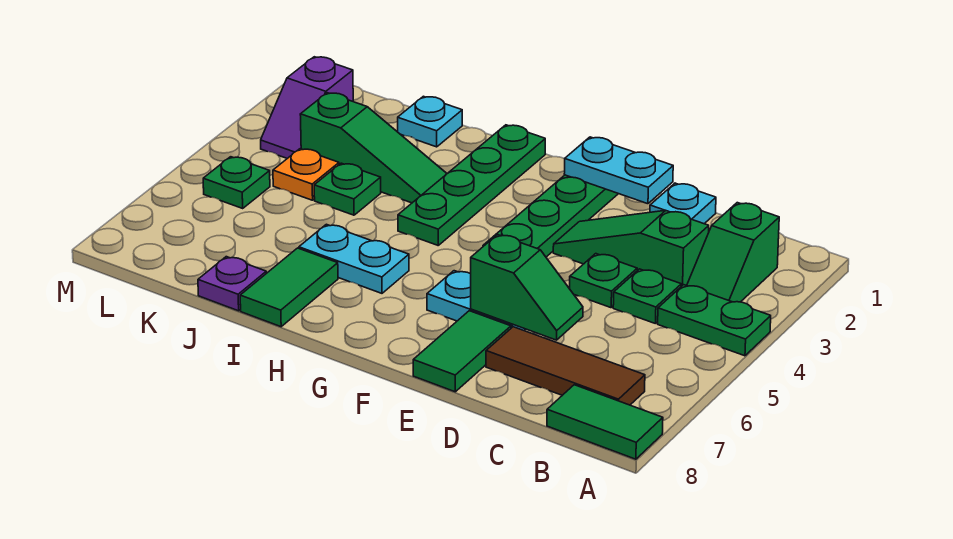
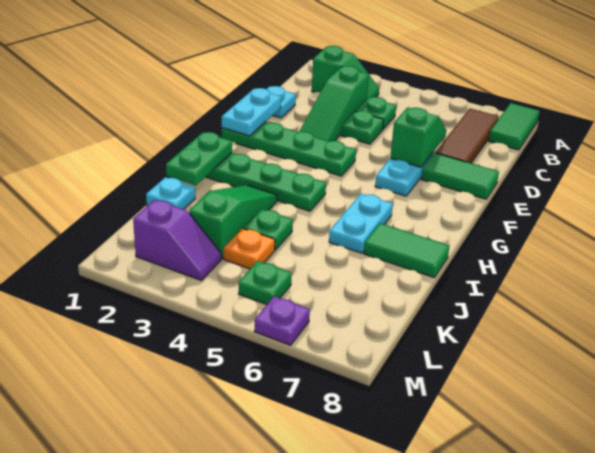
green 1x2 plate [658,285,771,356] -> green 1x2 plate moved to [166,132,232,186]
purple 1x1 plate [198,257,266,311] -> purple 1x1 plate moved to [254,296,310,345]

